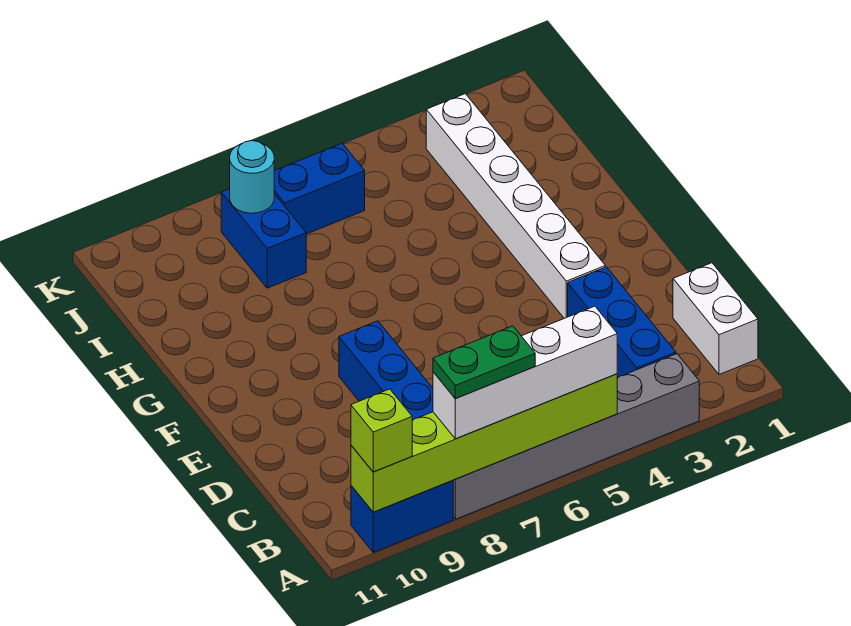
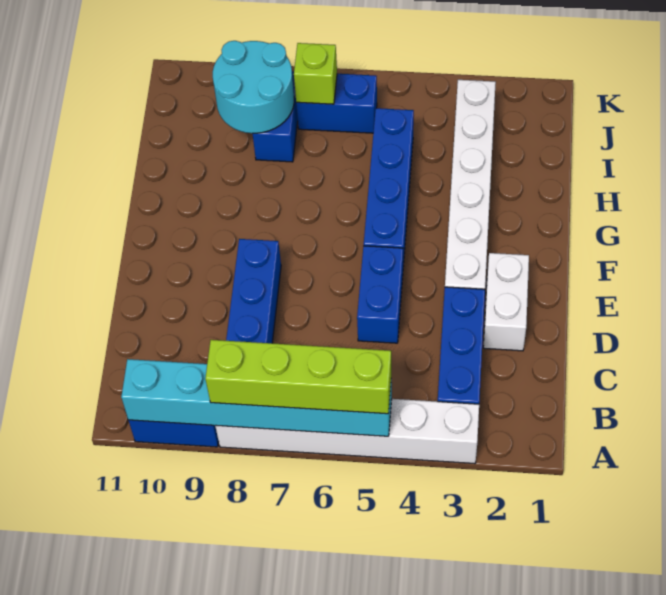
grey 1x6 brick [453,354,699,519] -> white 1x6 brick [215,399,479,464]
lime 1x6 brick [351,374,617,512] -> cyan 1x6 brick [121,359,392,436]
white 1x4 brick [433,306,617,439] -> lime 1x4 brick [205,340,391,414]
green 1x2 plate [433,326,535,398] -> none
lime 1x1 brick [351,389,412,472] -> lime 1x1 brick moved to [294,43,337,104]
white 1x2 brick [673,263,758,374] -> white 1x2 brick moved to [483,253,529,351]
none -> blue 1x2 brick [357,246,403,343]
none -> blue 1x4 brick [364,108,414,267]
cyan 1x1 round brick [230,141,274,213] -> cyan 2x2 round brick [213,41,294,134]

